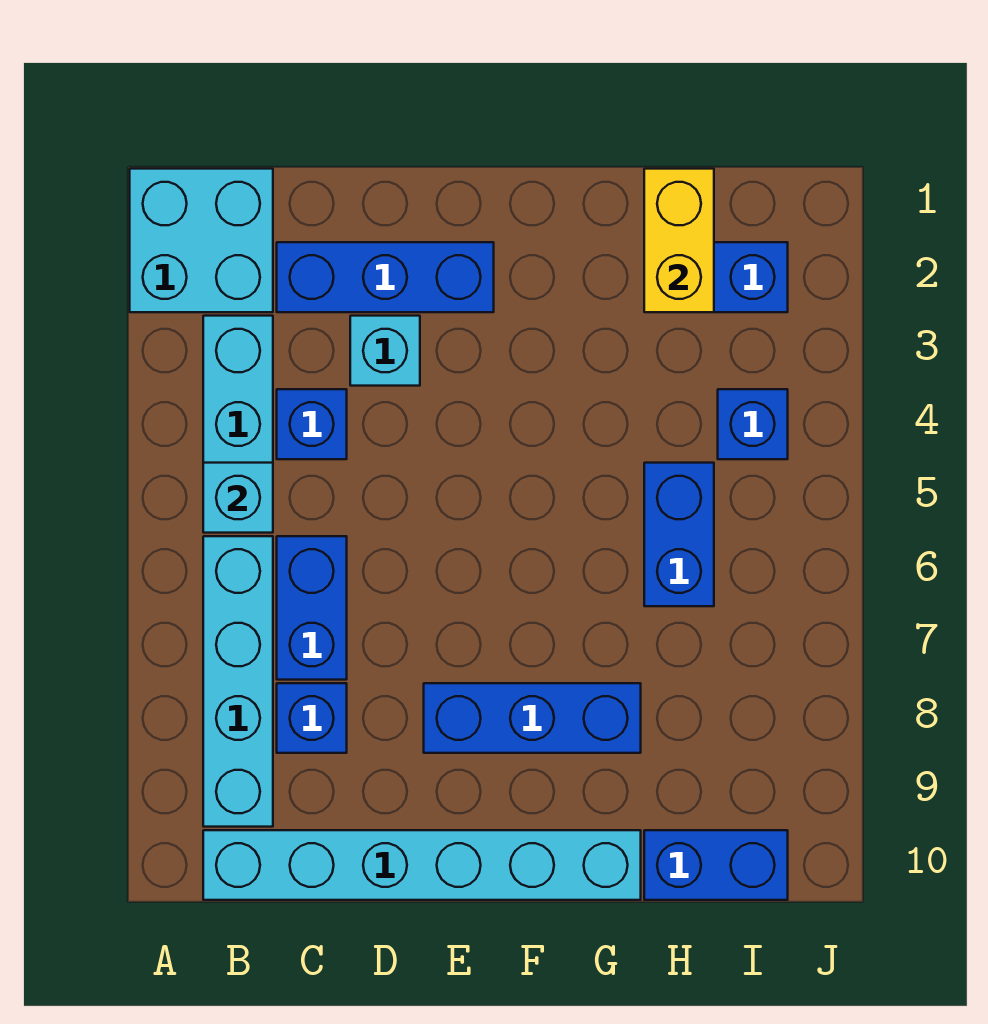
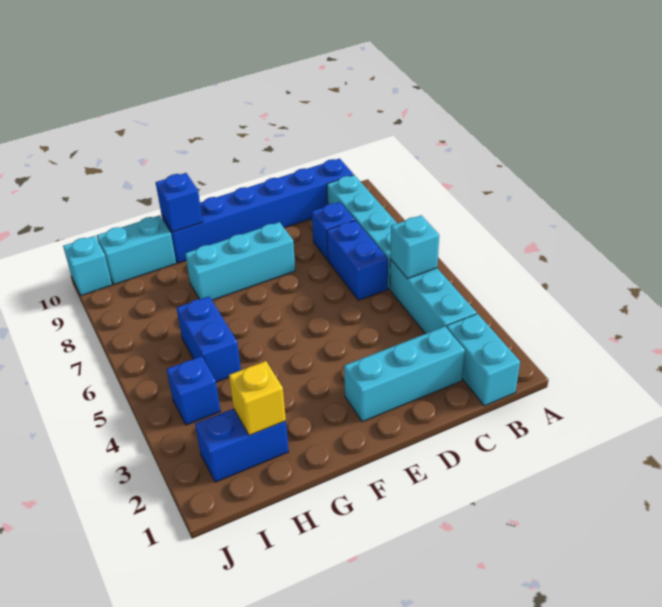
cyan 2x2 brick [130,169,273,312] -> cyan 1x2 brick [447,314,520,406]
cyan 1x6 brick [203,830,641,900] -> blue 1x6 brick [162,159,354,263]
blue 1x3 brick [277,242,494,312] -> cyan 1x3 brick [344,326,465,422]
blue 1x1 brick [277,389,347,459] -> blue 1x1 brick moved to [156,173,203,232]
cyan 1x1 brick [350,316,420,386] -> cyan 1x1 brick moved to [63,236,112,296]
blue 1x3 brick [424,683,641,753] -> cyan 1x3 brick [185,222,295,300]
yellow 1x2 brick [644,169,714,312] -> yellow 1x1 brick [229,361,286,435]
blue 1x2 brick [644,830,788,900] -> cyan 1x2 brick [97,215,176,285]

